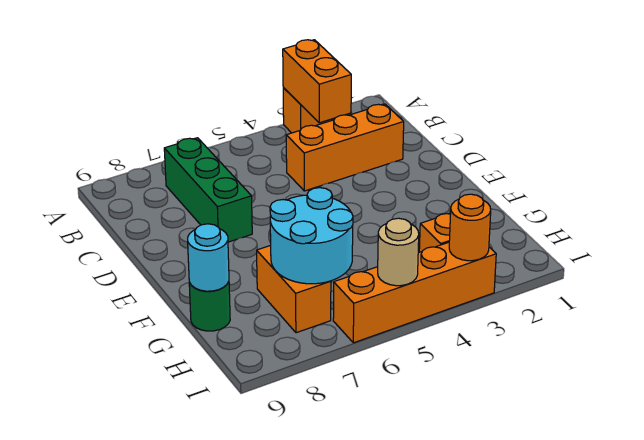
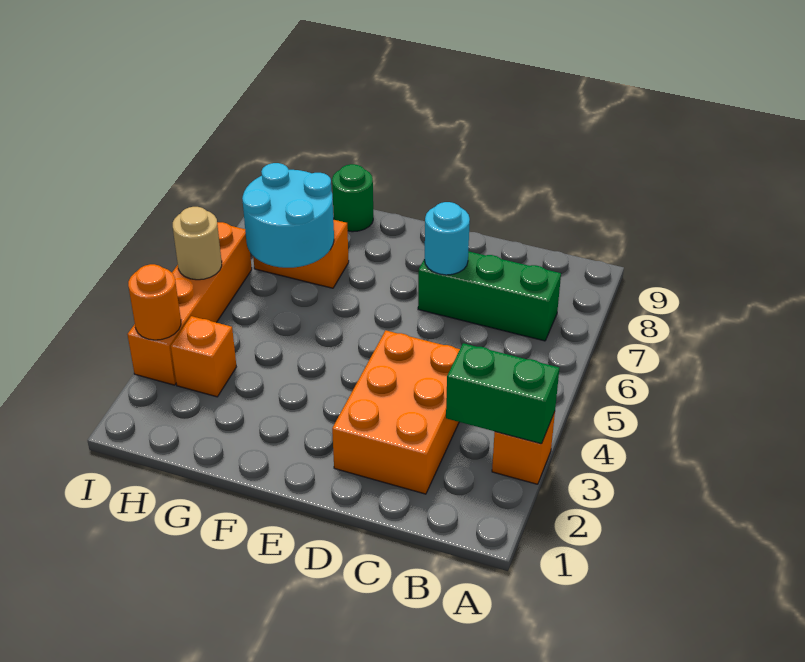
orange 1x2 brick [283,40,351,123] -> green 1x2 brick [446,343,559,444]
orange 1x3 brick [286,104,404,191] -> orange 2x3 brick [332,331,460,494]
cyan 1x1 round brick [188,224,229,291] -> cyan 1x1 round brick moved to [425,202,470,275]

